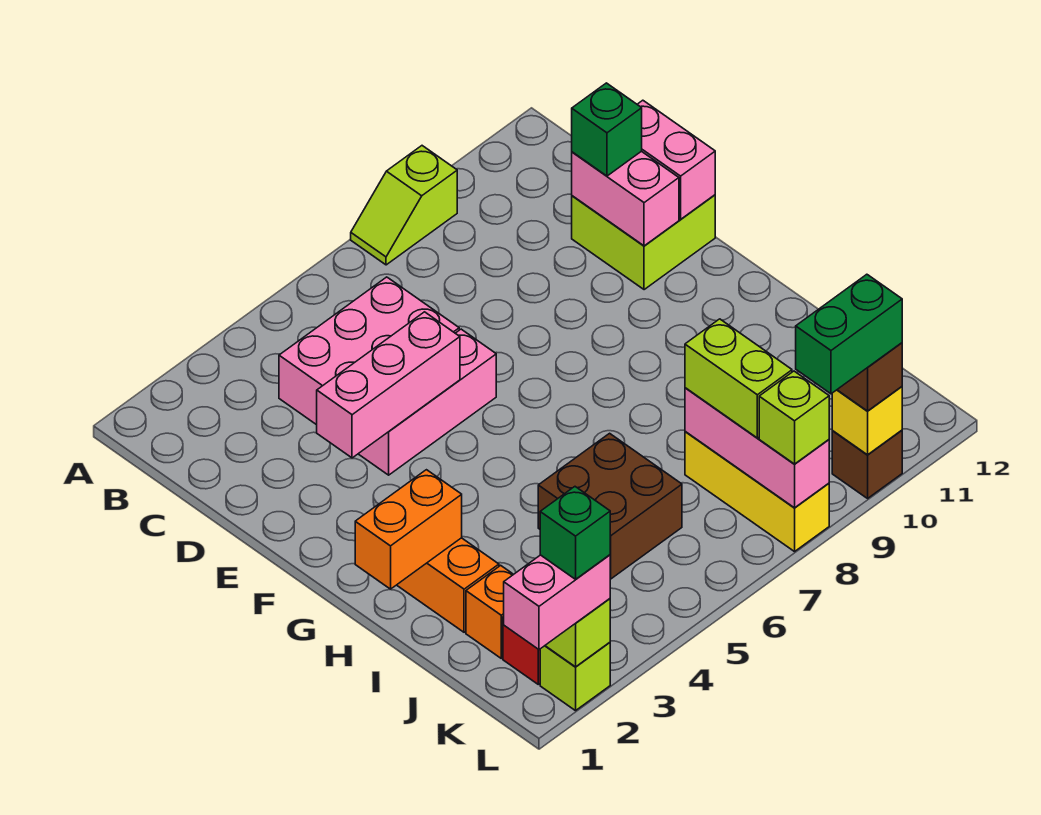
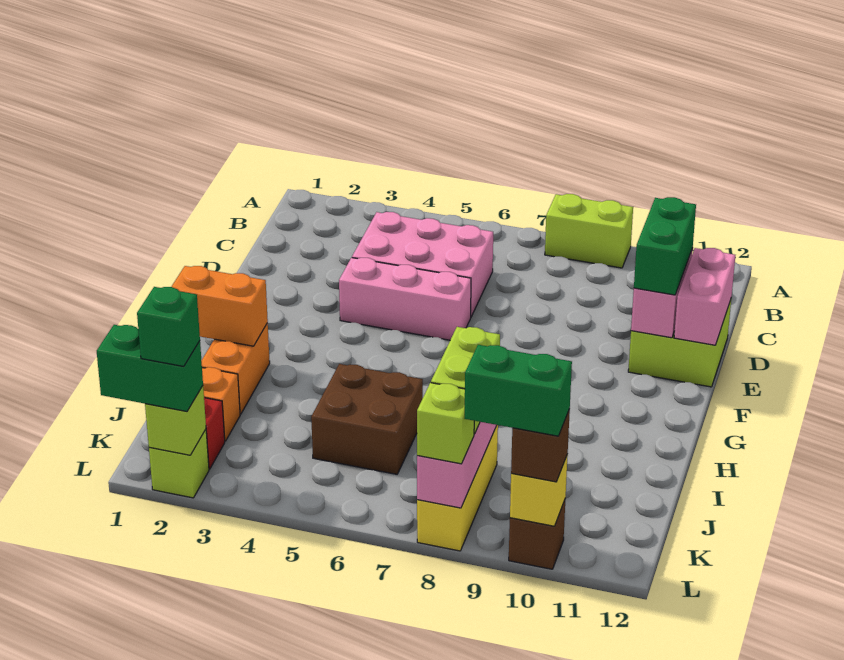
lime 1x2 slope [351,146,457,265] -> lime 1x2 brick [545,194,633,268]
green 1x1 brick [572,83,642,176] -> green 1x2 brick [634,197,696,295]
pink 1x3 brick [317,312,460,458] -> none
pink 1x2 brick [503,555,610,650] -> green 1x2 brick [97,325,203,411]

